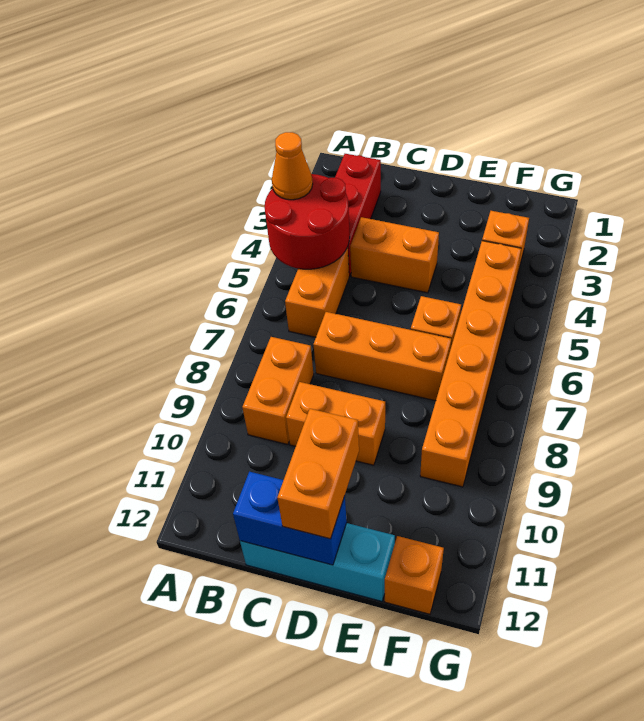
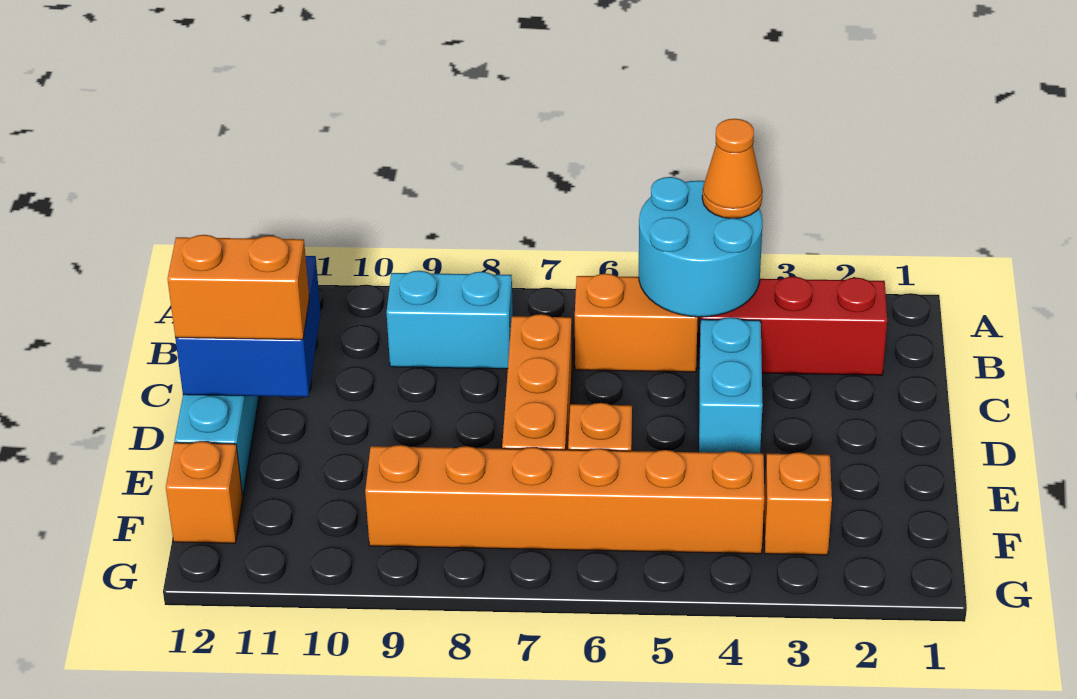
red 2x2 round brick [265,174,350,269] -> cyan 2x2 round brick [639,177,763,317]
orange 1x2 brick [242,337,314,445] -> cyan 1x2 brick [386,271,513,369]
orange 1x2 brick [350,217,439,293] -> cyan 1x2 brick [699,317,763,453]
orange 1x2 brick [286,382,385,465] -> none
blue 1x2 brick [233,472,347,565] -> blue 2x2 brick [175,256,321,397]

